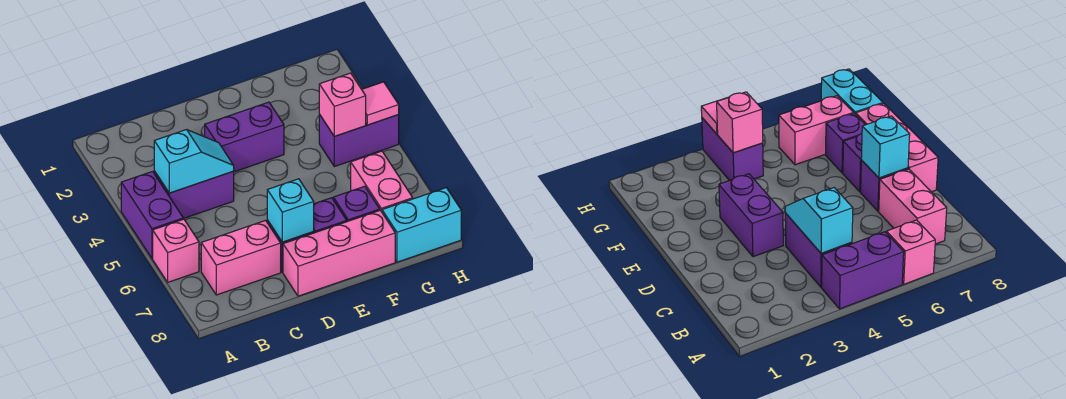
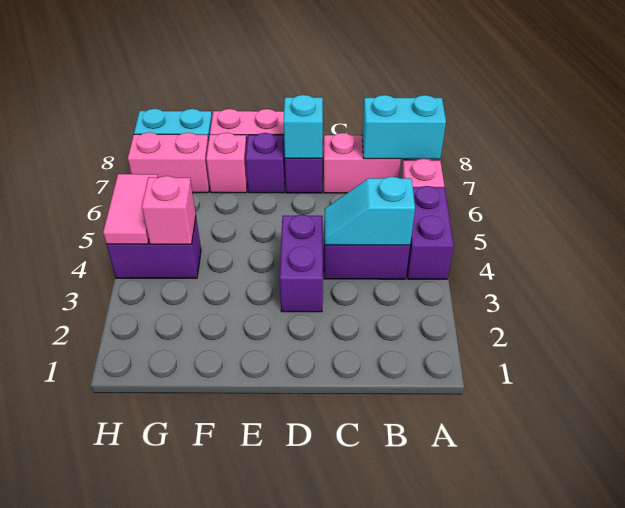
none -> cyan 1x2 brick [362,95,446,159]
purple 1x2 brick [205,102,284,172] -> purple 1x2 brick turned to [280,215,323,312]
purple 1x1 brick [333,186,380,222] -> pink 1x1 brick [206,133,247,193]
pink 1x2 brick [351,151,413,212] -> pink 1x2 brick turned to [128,132,210,193]
pink 1x1 tile [362,82,399,125] -> pink 1x2 tile [103,174,158,244]

